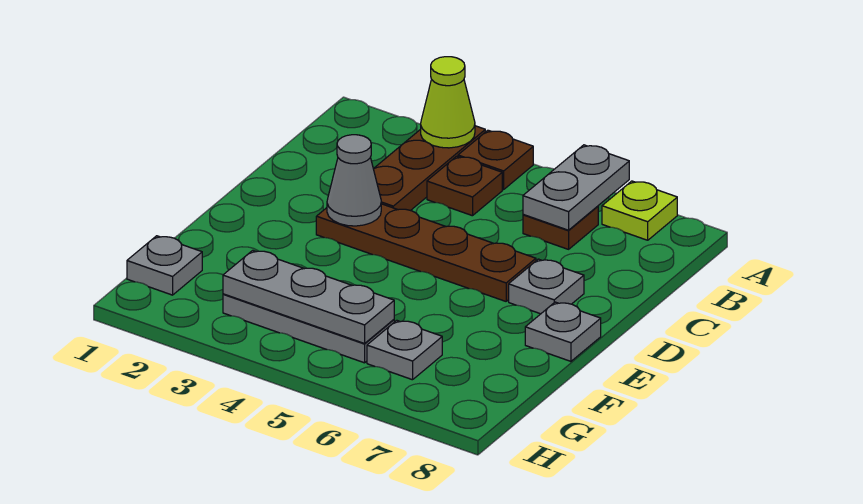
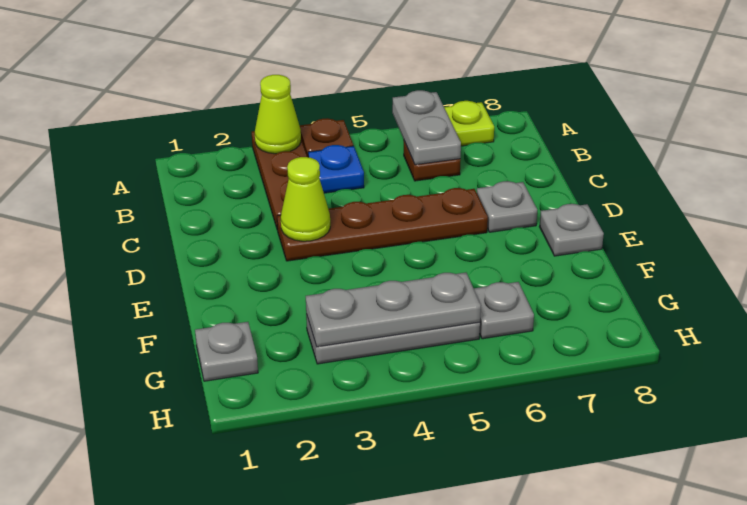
brown 1x1 plate [427,156,502,216] -> blue 1x1 plate [308,145,364,193]
grey 1x1 cone [327,135,381,226] -> lime 1x1 cone [281,157,330,241]

